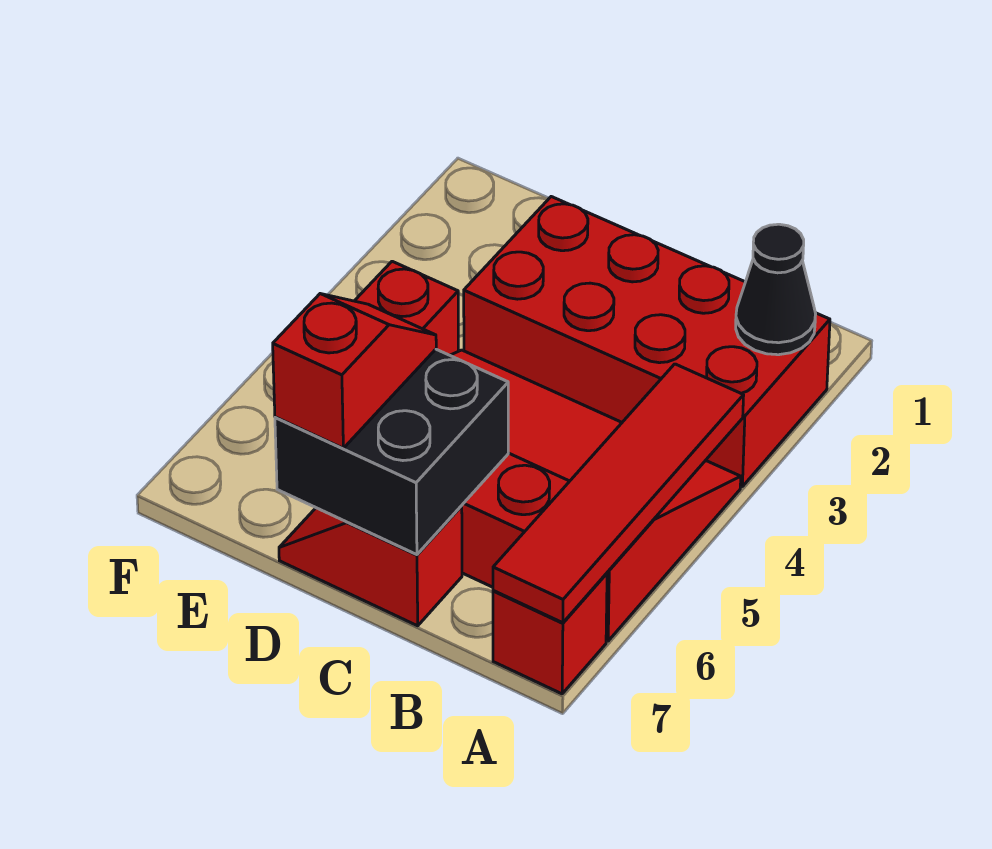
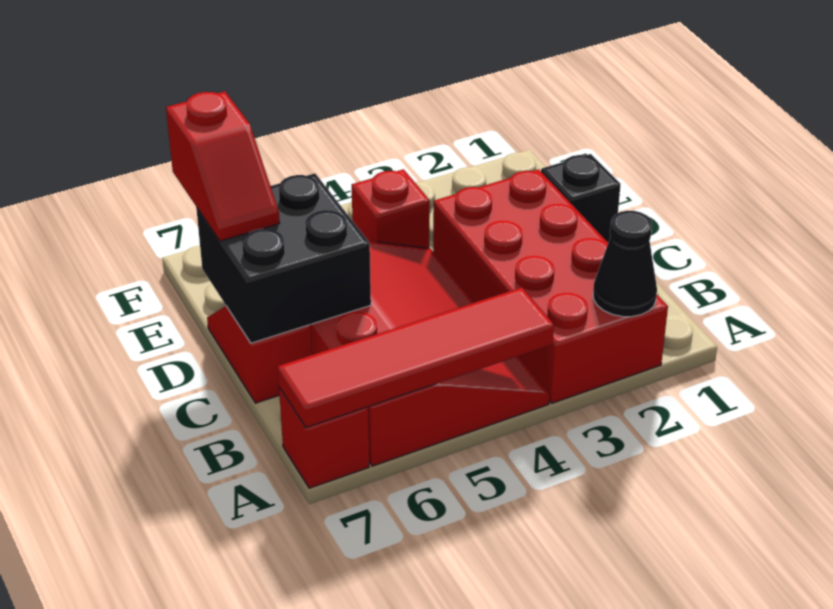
none -> black 1x1 brick [541,154,620,242]
red 1x2 slope [273,294,436,448] -> red 1x2 slope turned to [166,91,280,241]

